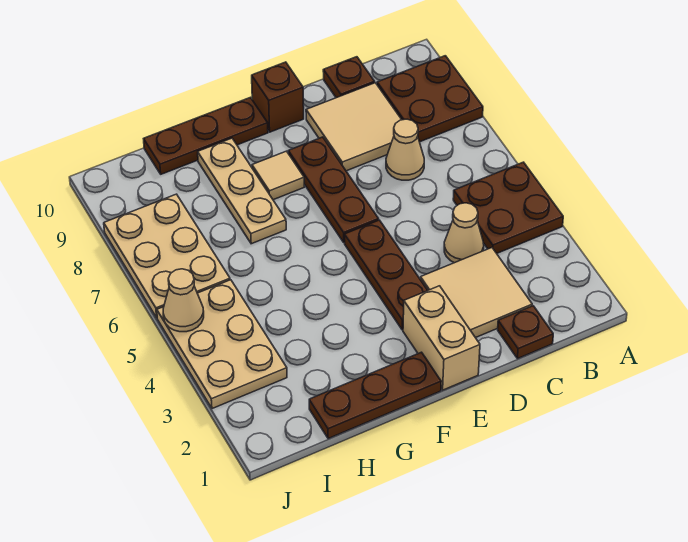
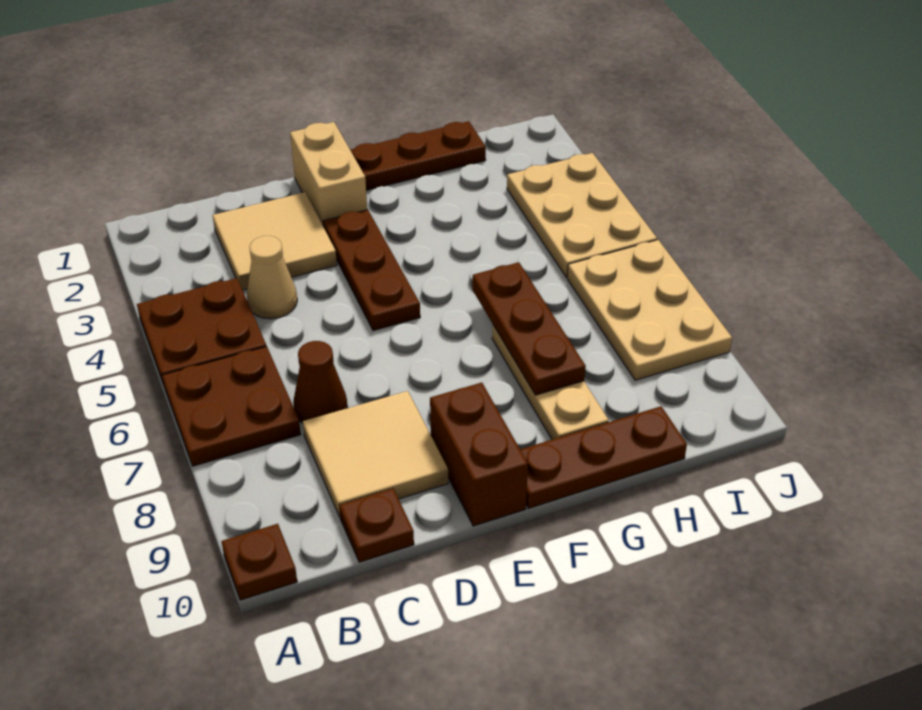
brown 2x2 plate [377,56,483,142] -> brown 2x2 plate moved to [162,346,301,466]
brown 1x1 plate [498,306,553,359] -> brown 1x1 plate moved to [221,524,297,600]
tan 1x1 cone [386,119,424,180] -> brown 1x1 cone [293,341,347,423]
brown 1x3 plate [288,137,379,242] -> brown 1x3 plate moved to [472,262,586,395]
brown 1x1 brick [252,62,304,132] -> brown 1x2 brick [430,383,528,526]
tan 1x1 tile [252,151,304,200] -> none
tan 1x1 cone [163,269,204,332] -> none

